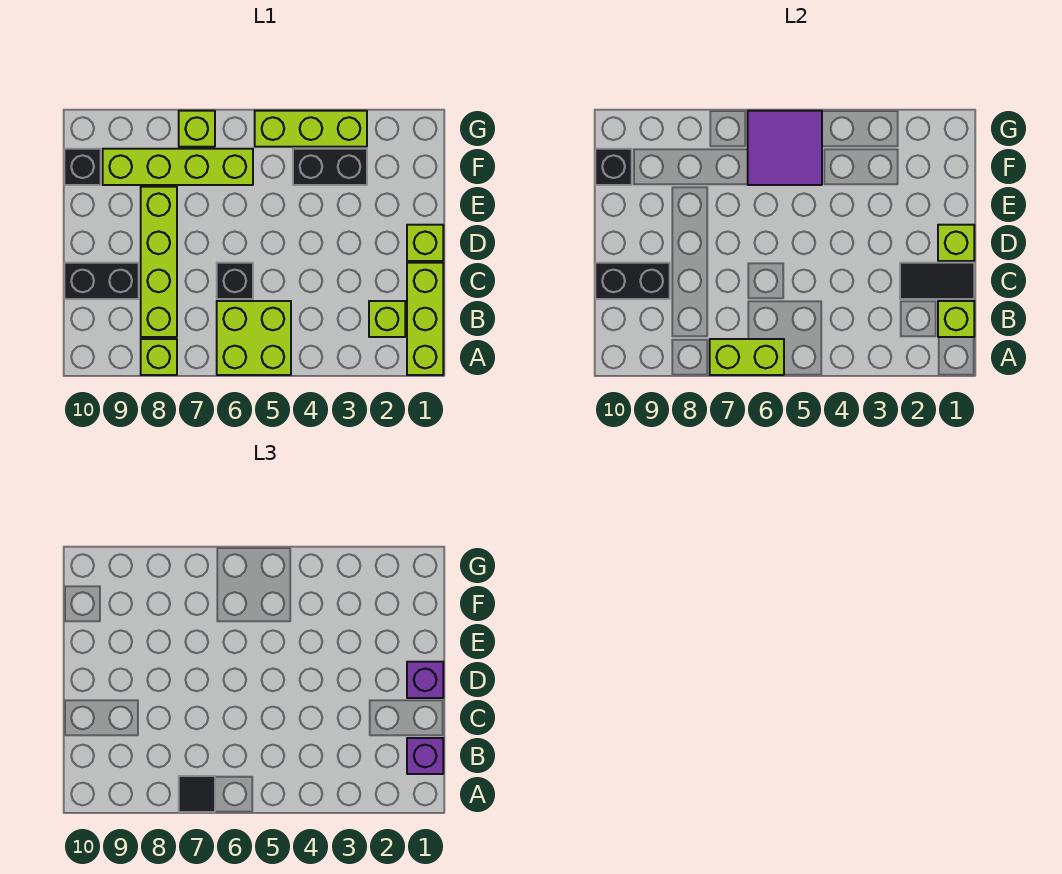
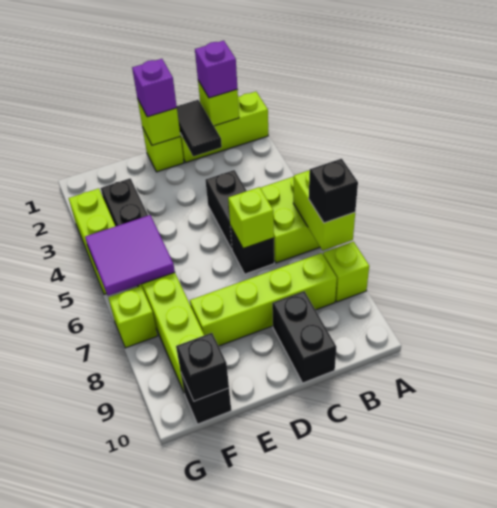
black 1x1 tile [179,776,215,812] -> black 1x1 brick [309,159,358,223]
lime 1x1 brick [369,301,405,337] -> lime 1x1 brick moved to [228,187,274,249]
black 1x2 brick [595,263,670,299] -> black 1x2 brick moved to [205,170,246,249]

